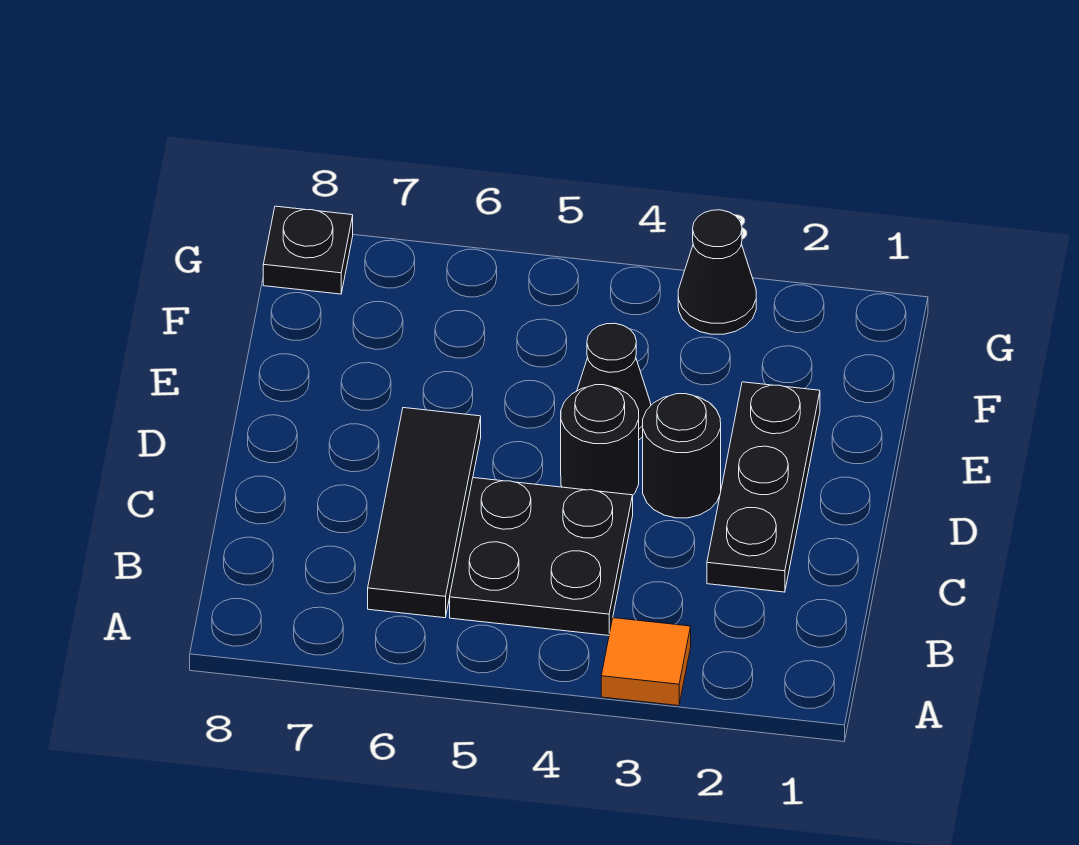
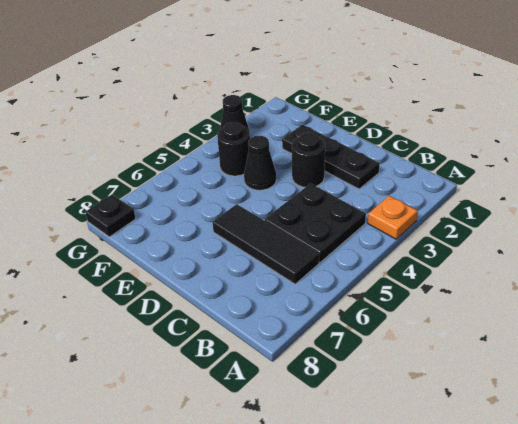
orange 1x1 tile [601,618,691,706] -> orange 1x1 plate [368,196,418,239]
black 1x1 round brick [561,385,639,495] -> black 1x1 round brick moved to [217,122,250,176]

